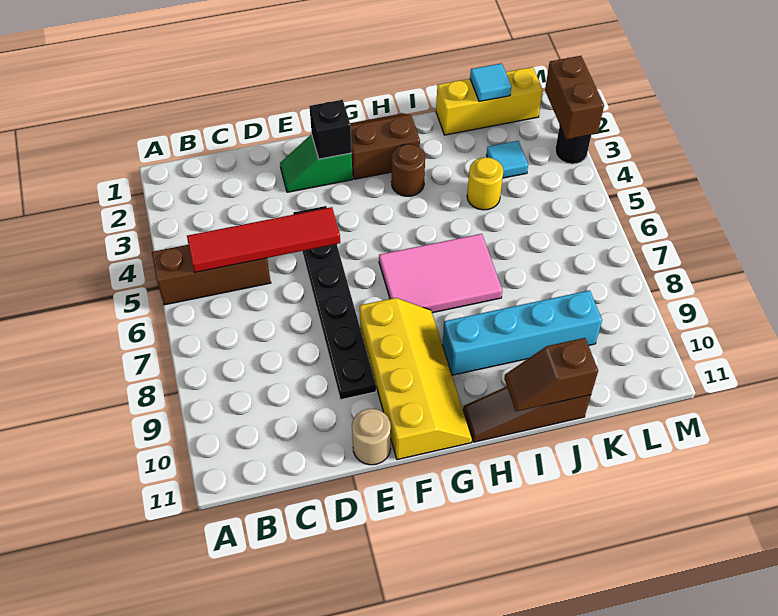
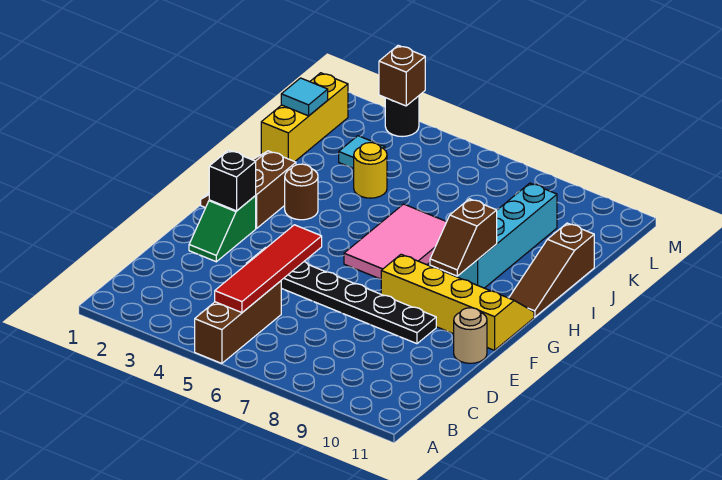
brown 1x2 slope [504,338,598,411] -> brown 1x2 slope moved to [430,199,497,276]
brown 1x2 brick [545,56,604,140] -> brown 1x1 brick [379,45,425,106]

